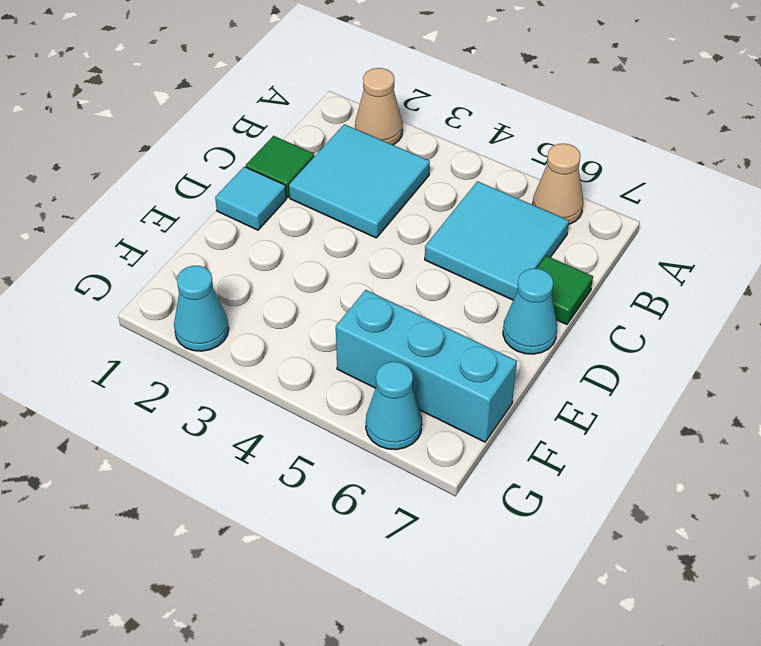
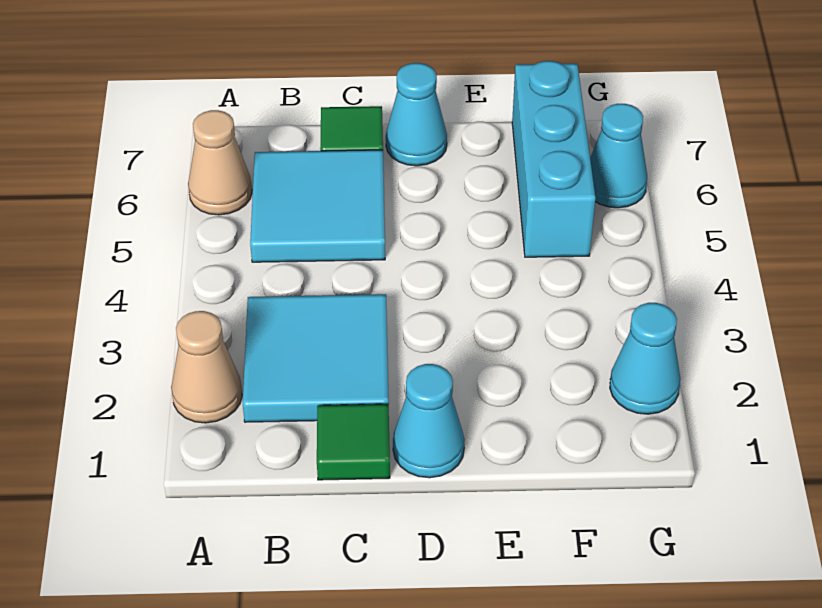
cyan 1x1 tile [215,167,286,230] -> cyan 1x1 cone [393,364,465,478]

